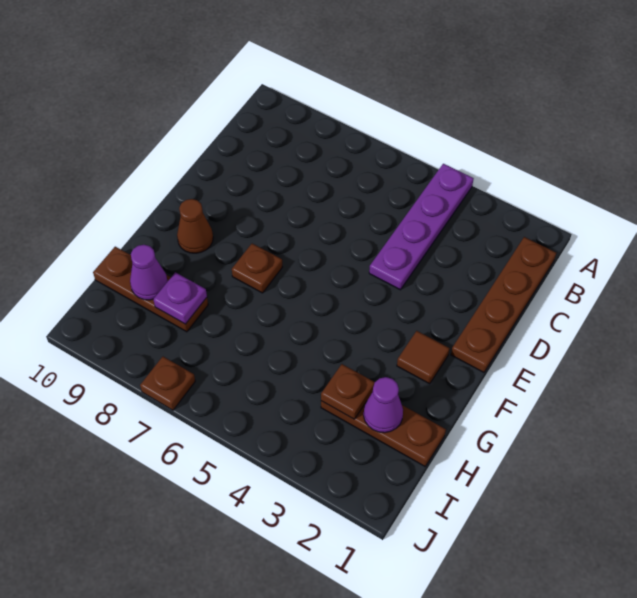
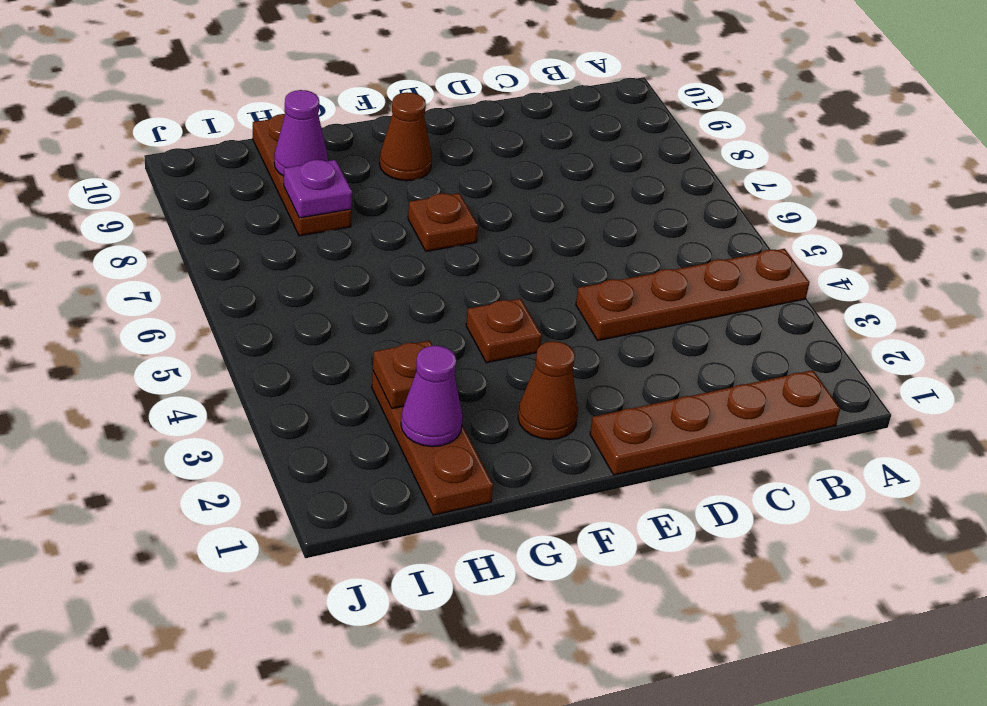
purple 1x4 plate [369,164,474,290] -> brown 1x4 plate [576,249,809,340]
brown 1x1 tile [397,331,450,384] -> brown 1x1 cone [518,341,578,440]
brown 1x1 plate [140,357,195,410] -> brown 1x1 plate moved to [466,299,542,363]

